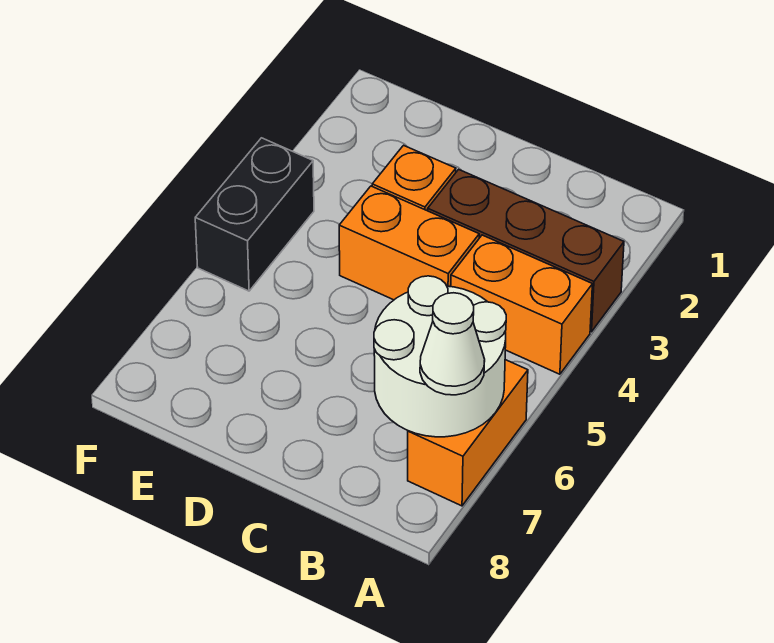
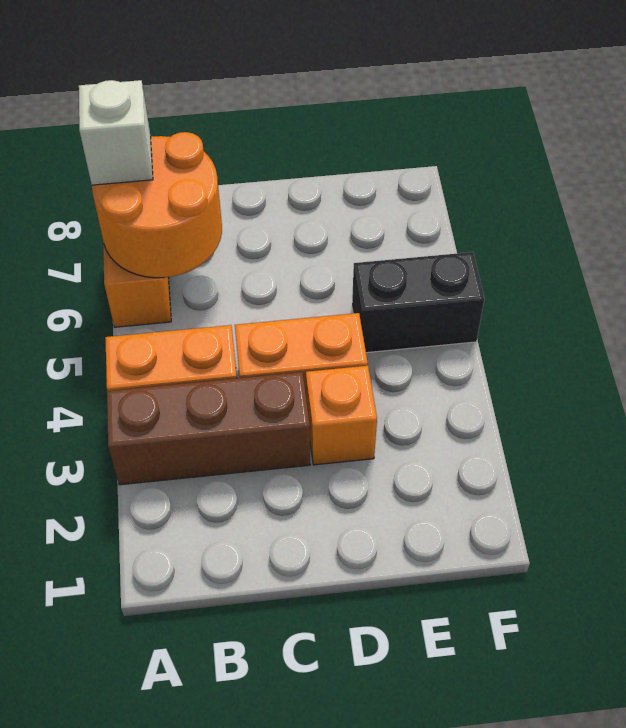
white 2x2 round brick [374,276,506,437] -> orange 2x2 round brick [92,132,222,278]
white 1x1 cone [420,293,485,395] -> white 1x1 brick [79,80,153,185]
black 1x2 brick [195,138,314,291] -> black 1x2 brick turned to [352,252,484,353]

